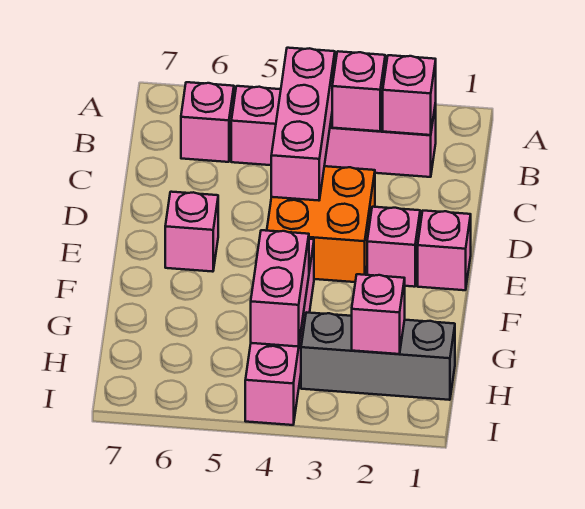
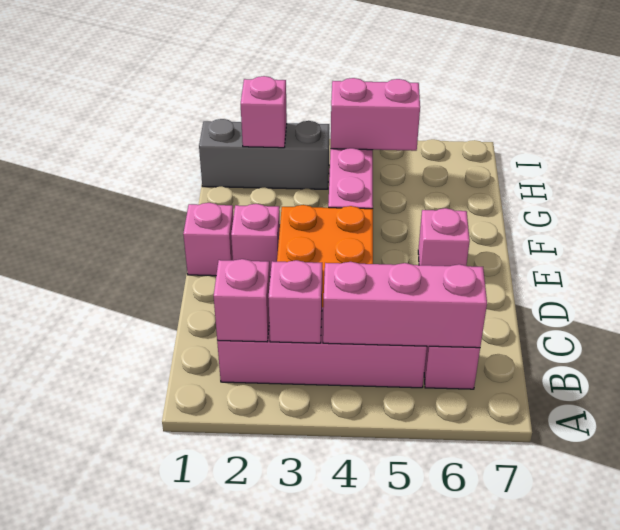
pink 1x3 brick [271,48,335,201] -> pink 1x3 brick turned to [323,262,487,348]
pink 1x2 brick [251,230,309,347] -> pink 1x2 brick turned to [331,78,420,151]

